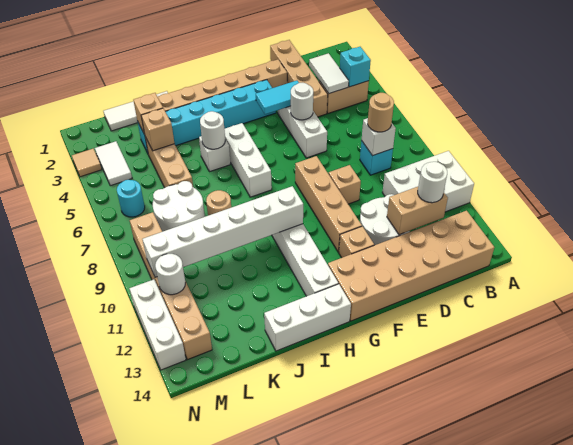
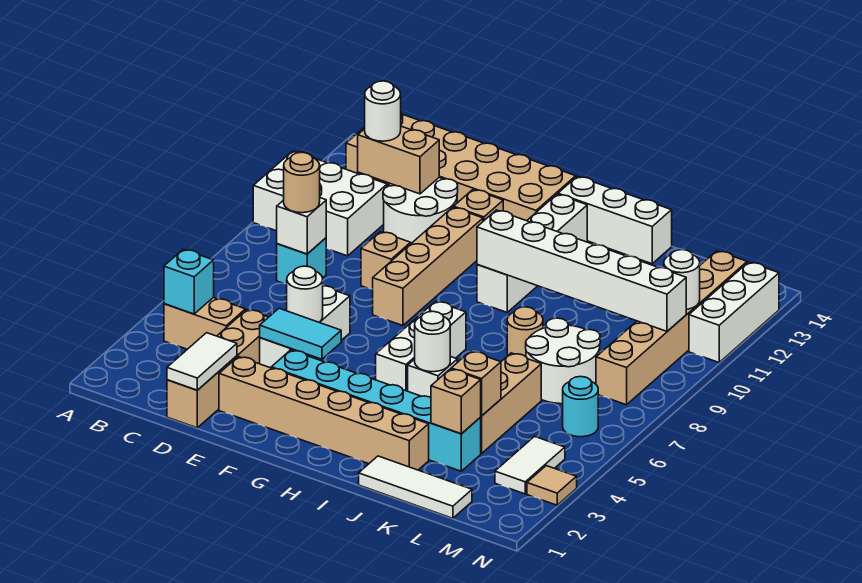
white 1x2 tile [309,53,349,94] -> white 1x2 tile moved to [167,333,237,390]

